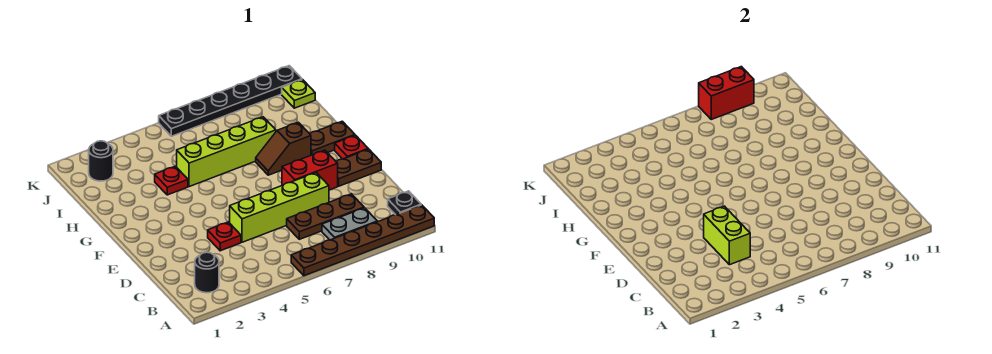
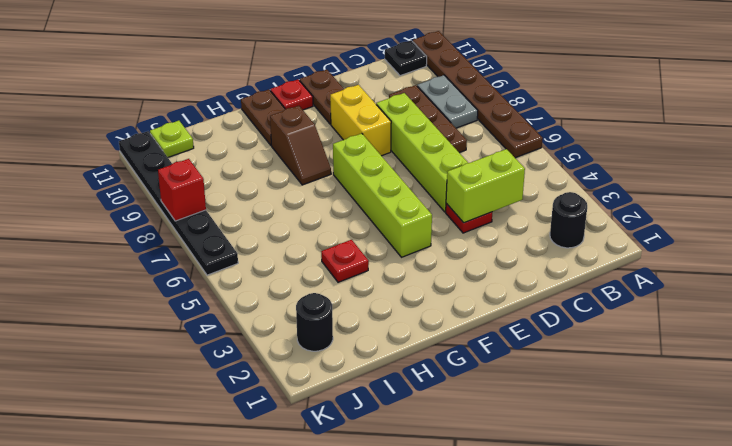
red 1x2 brick [282,150,338,190] -> yellow 1x2 brick [330,85,391,156]
lime 1x4 brick [177,117,276,187] -> lime 1x4 brick moved to [333,133,432,257]
red 1x2 brick [699,67,754,119] -> red 1x1 brick [158,159,206,221]

